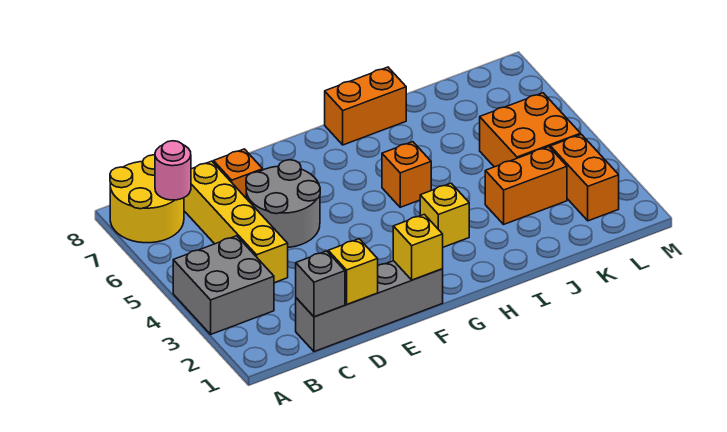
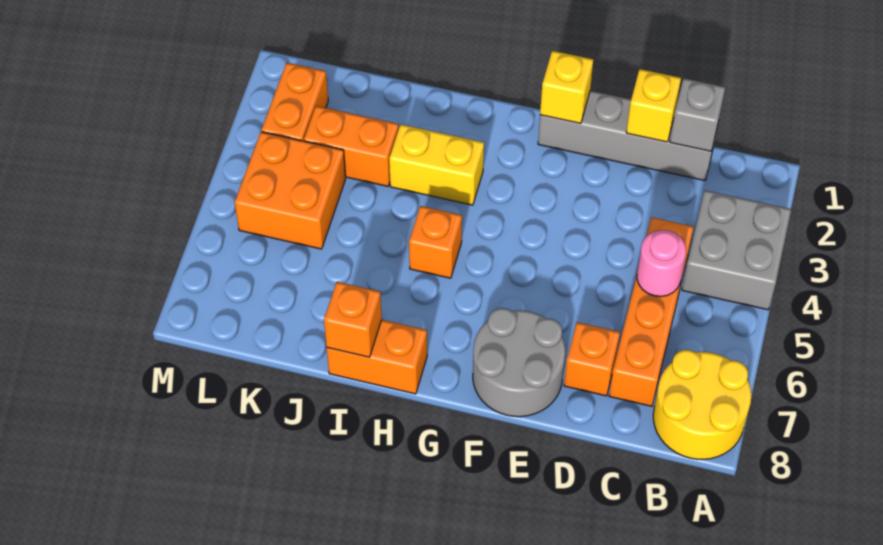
pink 1x1 round brick [155,141,191,200] -> pink 1x1 round brick moved to [637,230,686,297]
yellow 1x4 brick [184,161,288,283] -> orange 1x4 brick [609,217,693,406]
grey 2x2 round brick [246,160,320,247] -> grey 2x2 round brick moved to [473,308,565,417]
yellow 1x1 brick [420,183,469,247] -> yellow 1x2 brick [389,124,484,205]
none -> orange 1x1 brick [324,282,382,357]

